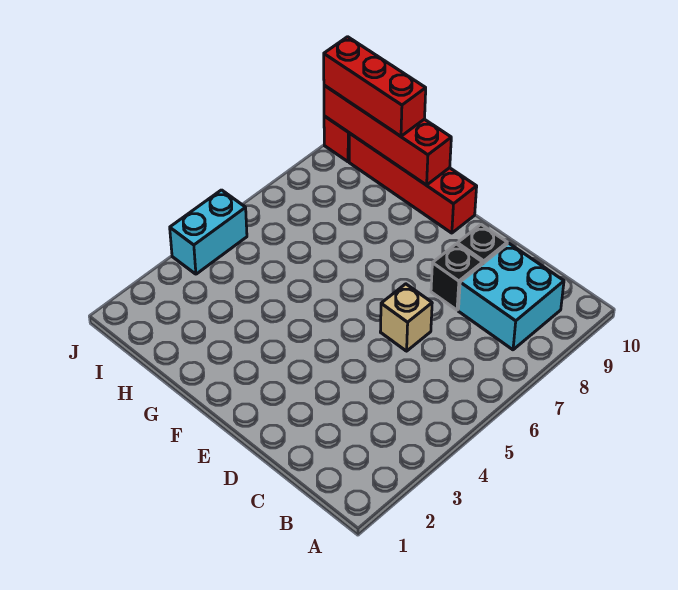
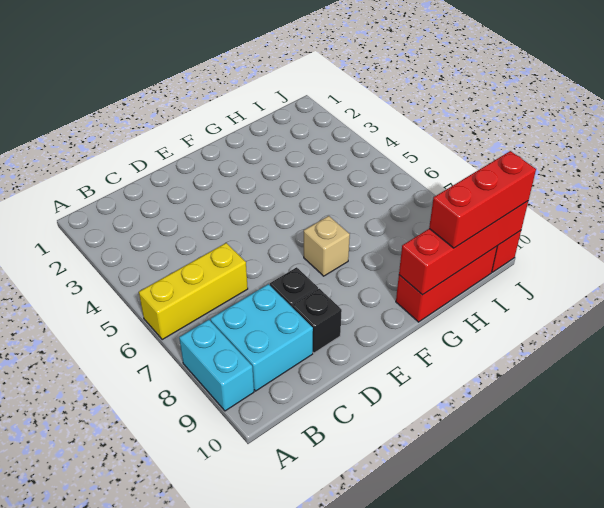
none -> yellow 1x3 brick [139,243,248,340]
tan 1x1 brick [380,284,432,351] -> tan 1x1 brick moved to [304,216,350,276]
red 1x4 brick [349,133,477,233] -> red 1x3 brick [396,246,497,322]
cyan 1x2 brick [170,190,247,274] -> cyan 1x2 brick moved to [179,320,254,411]

